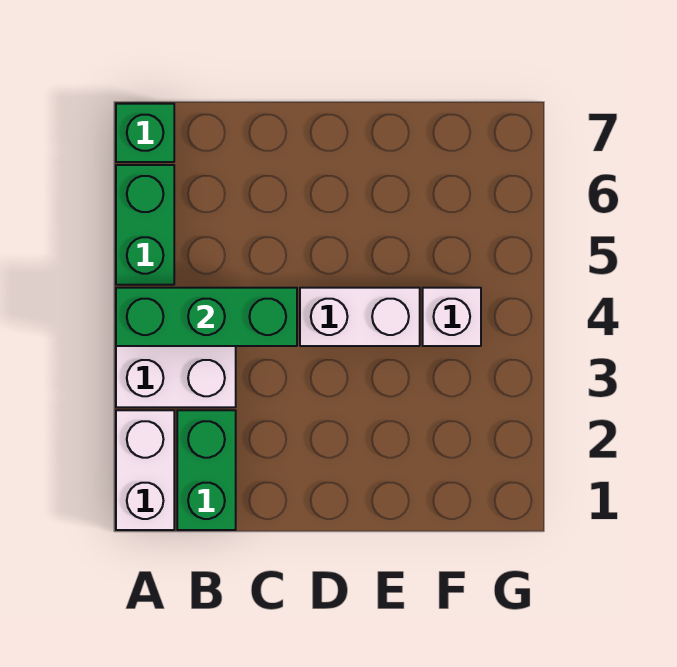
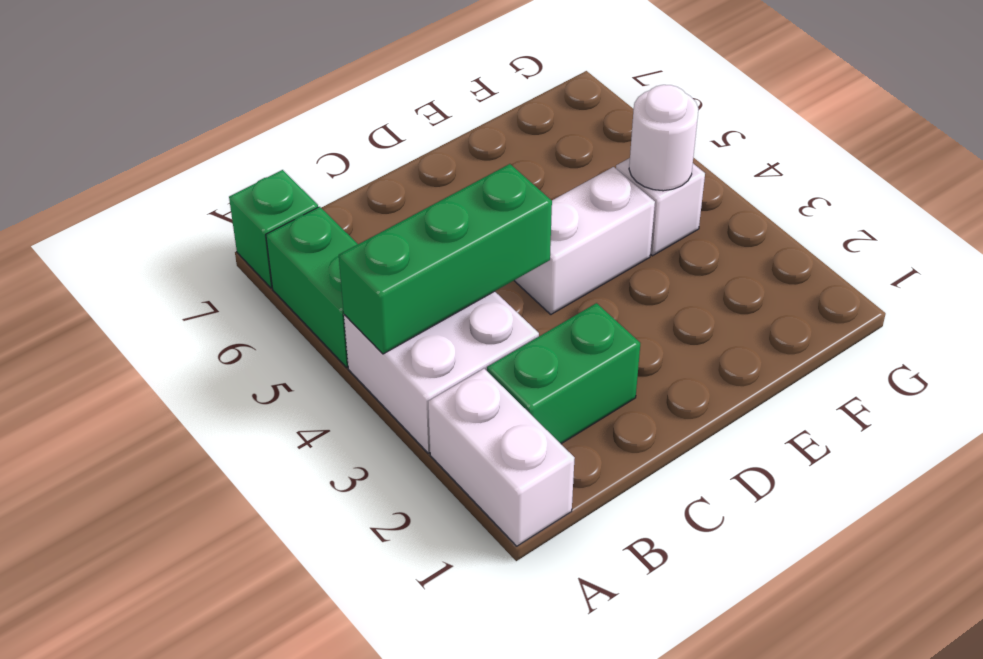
green 1x2 brick [177,410,236,530] -> green 1x2 brick turned to [487,303,640,444]
none -> white 1x1 round brick [629,85,698,191]

